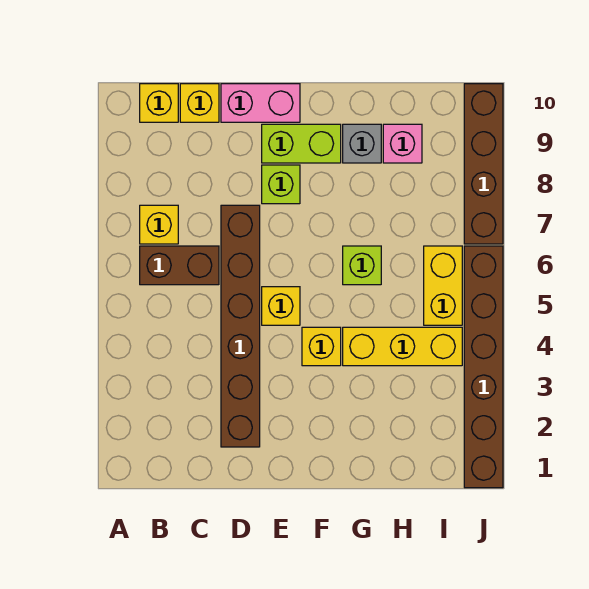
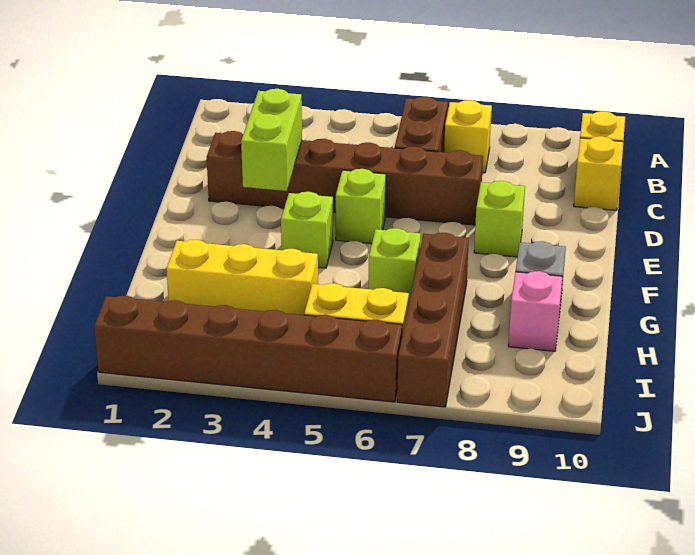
pink 1x2 brick [221,84,300,122] -> none
yellow 1x1 brick [262,287,300,325] -> lime 1x1 brick [336,169,386,244]
lime 1x2 brick [262,124,341,163] -> lime 1x2 brick moved to [241,89,302,191]
yellow 1x1 brick [302,327,341,366] -> lime 1x1 brick [281,192,333,268]
yellow 1x3 brick [343,327,462,366] -> yellow 1x3 brick turned to [166,240,318,315]
brown 1x4 brick [464,84,503,244] -> brown 1x4 brick turned to [397,233,469,407]

